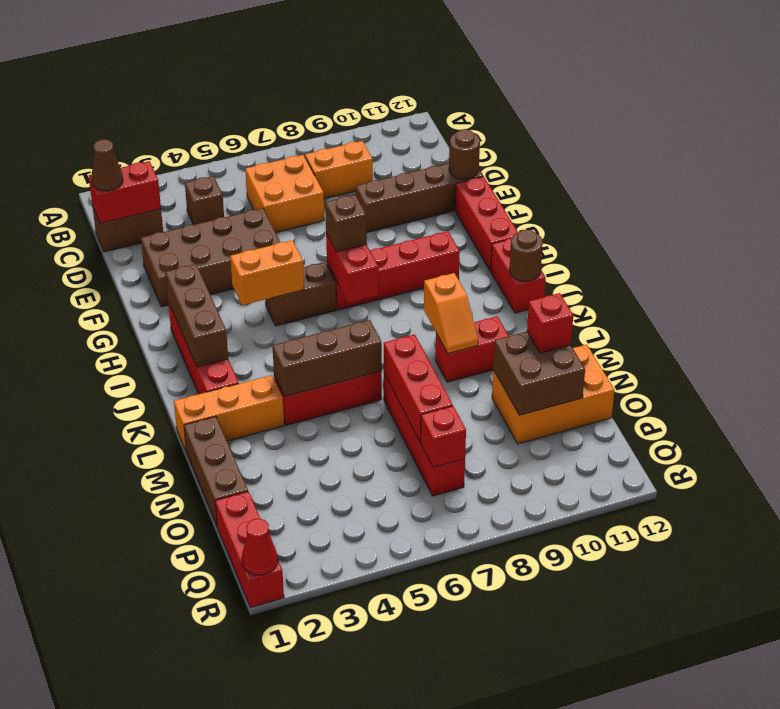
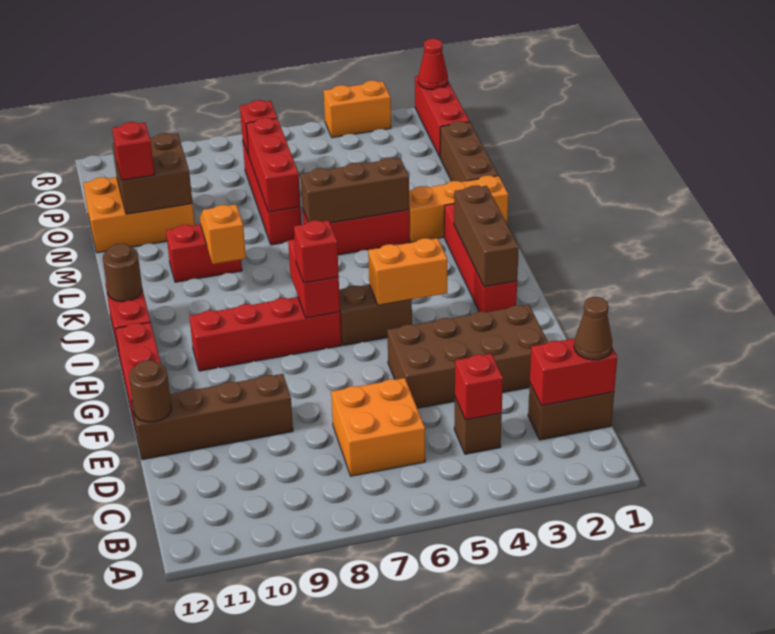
none -> red 1x1 brick [455,354,503,420]
orange 1x2 brick [305,141,373,199] -> orange 1x2 brick moved to [324,81,391,138]
brown 1x1 brick [325,194,367,252] -> red 1x1 brick [294,220,339,283]

